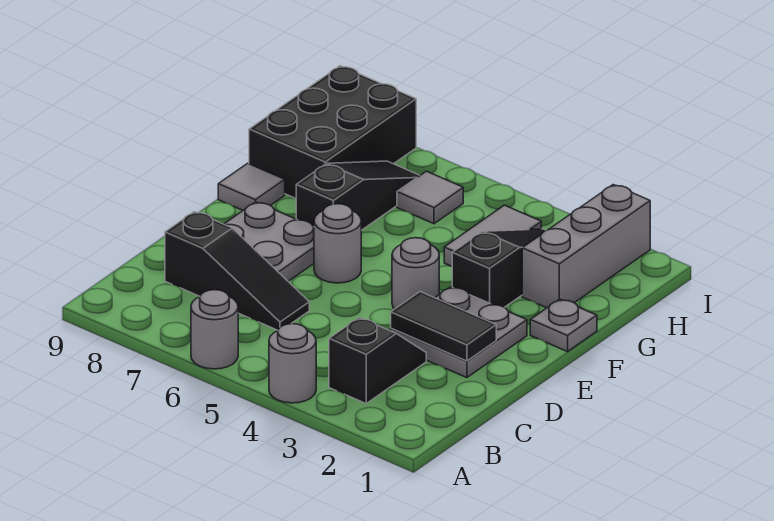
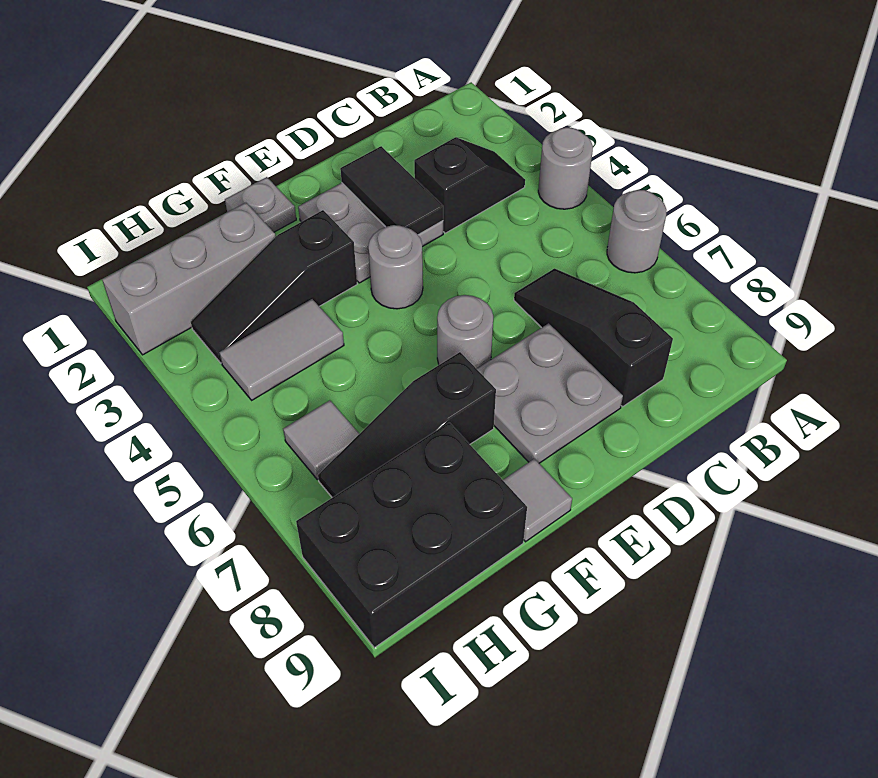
black 1x2 slope [329,317,426,403] -> black 1x2 slope turned to [414,137,525,233]

